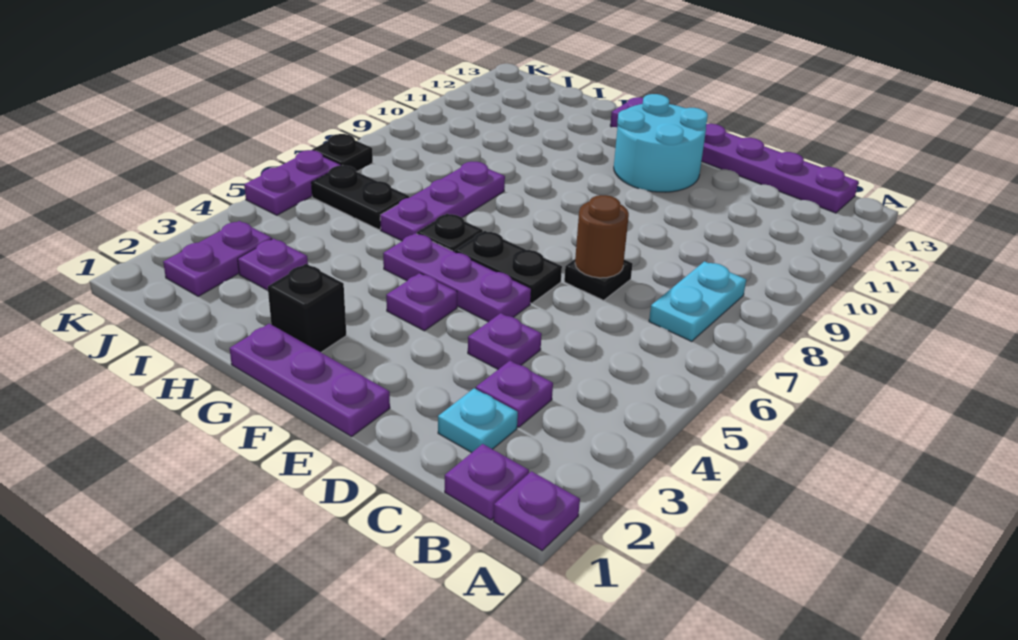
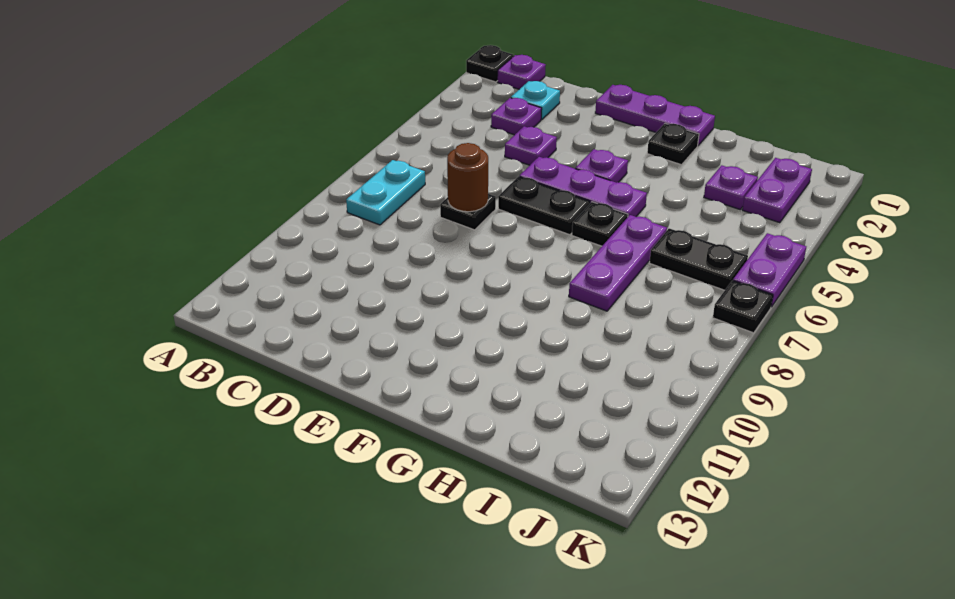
purple 1x1 plate [493,471,580,551] -> black 1x1 plate [466,45,514,82]
purple 1x6 plate [610,97,859,213] -> none
cyan 2x2 round brick [614,94,708,192] -> none
black 1x1 brick [268,264,346,352] -> black 1x1 plate [647,123,699,165]

